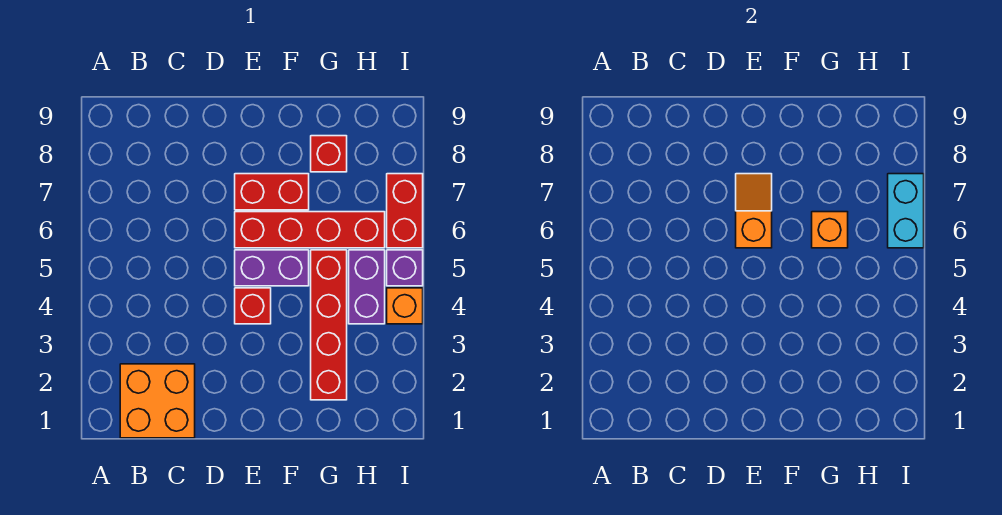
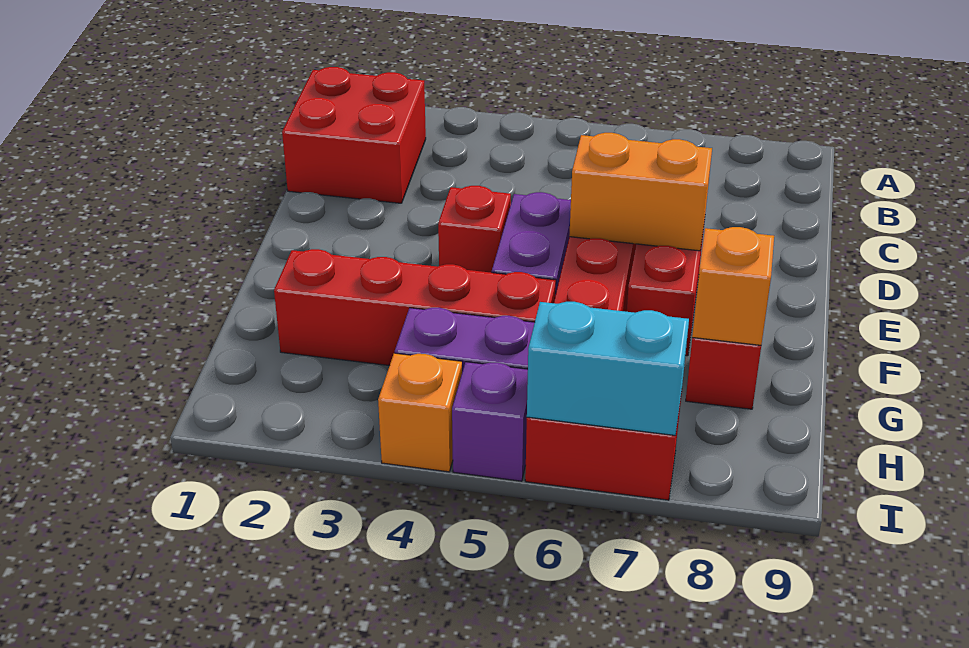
orange 2x2 brick [120,364,195,438] -> red 2x2 brick [282,67,426,203]
orange 1x2 slope [736,174,772,248] -> orange 1x2 brick [569,133,712,251]
orange 1x1 brick [812,212,848,248] -> orange 1x1 brick moved to [692,227,774,345]

